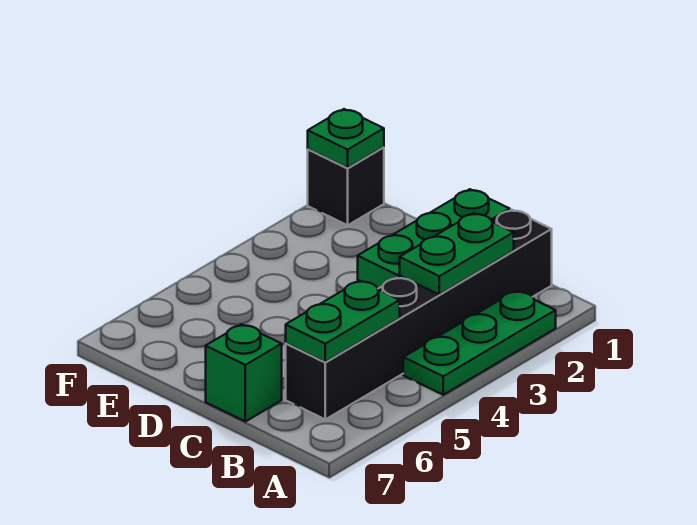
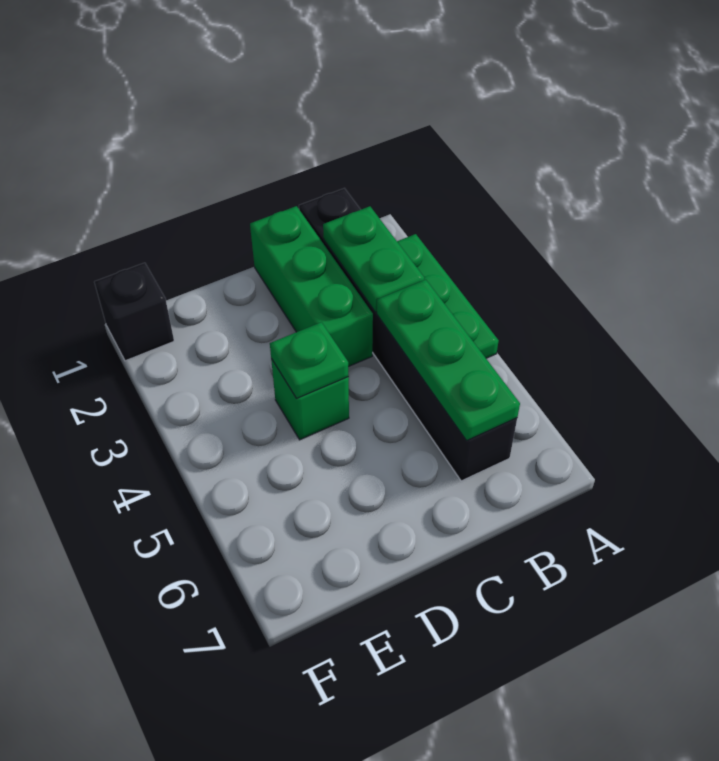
green 1x2 plate [286,281,400,362] -> green 1x3 plate [377,280,520,441]
green 1x1 brick [206,324,282,422] -> green 1x1 brick moved to [271,359,349,440]
green 1x1 plate [308,109,384,168] -> green 1x1 plate moved to [270,322,349,398]

